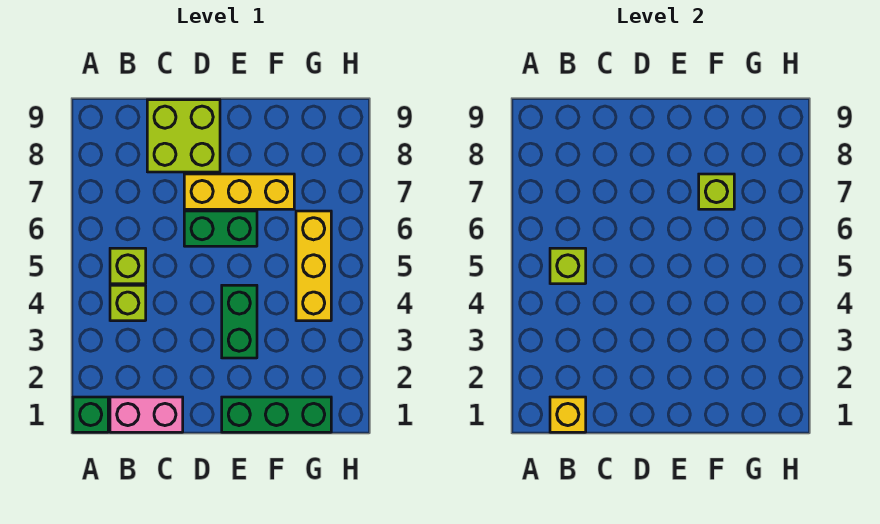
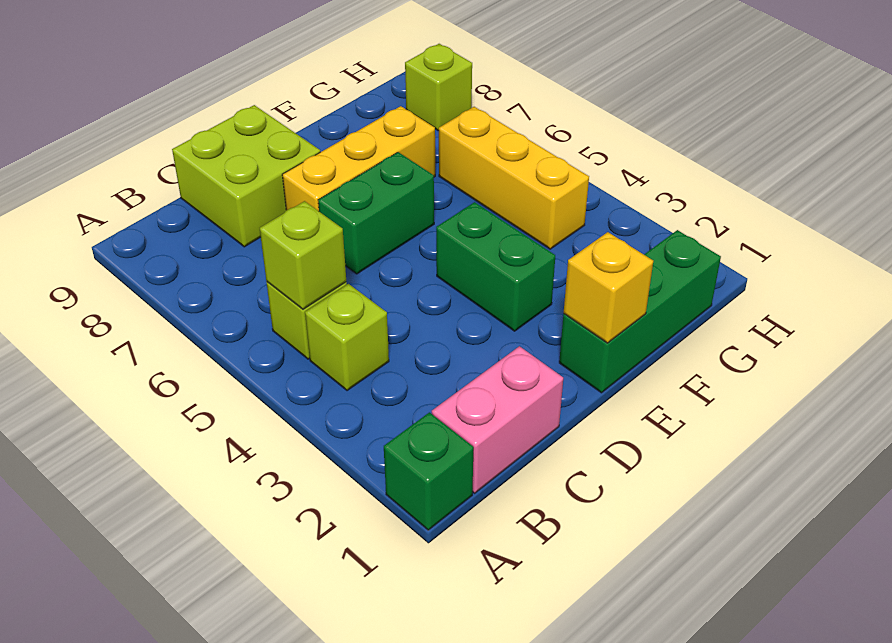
yellow 1x1 brick [550,397,586,432] -> yellow 1x1 brick moved to [564,232,653,343]
lime 1x1 brick [699,174,734,209] -> lime 1x1 brick moved to [405,44,472,130]

